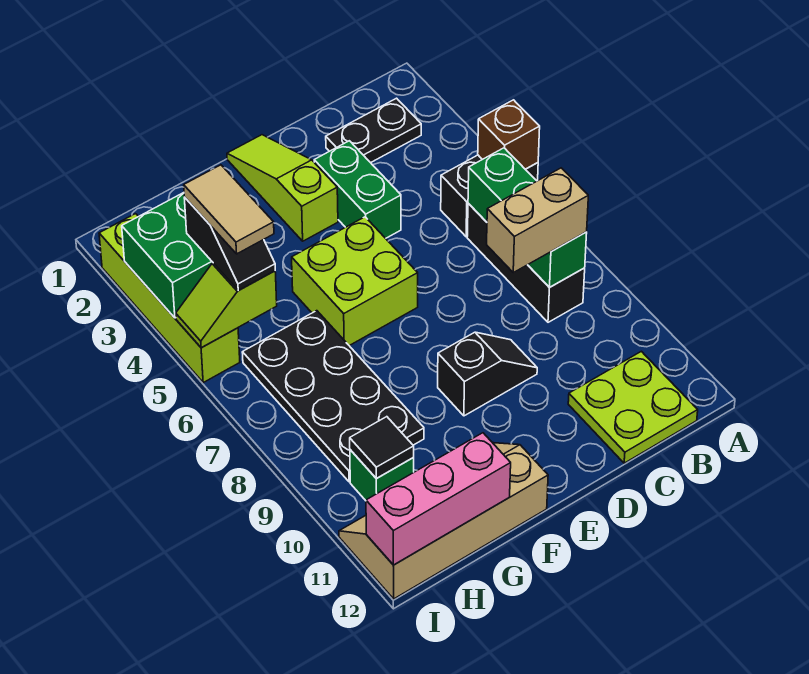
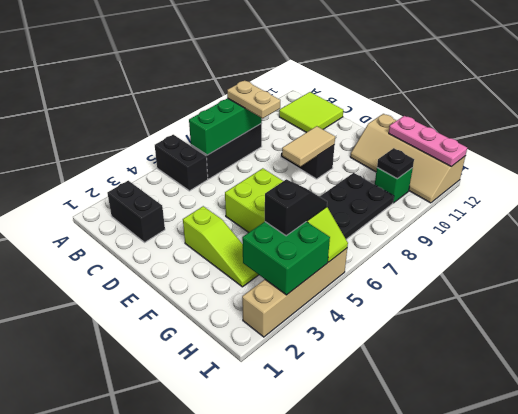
brown 1x1 brick [478,100,540,169] -> none
black 1x2 plate [326,98,421,163] -> black 1x2 brick [107,181,165,242]
tan 1x2 brick [487,168,588,272] -> tan 1x2 plate [227,80,280,118]
lime 2x2 plate [568,351,698,463] -> lime 2x2 tile [279,92,343,133]
green 1x2 brick [314,141,401,238] -> none
lime 1x3 slope [227,135,338,241] -> lime 1x3 slope turned to [183,206,258,287]
pink 1x3 brick [366,433,511,565] -> pink 1x3 plate [389,116,467,167]
tan 1x2 tile [184,165,274,254] -> tan 1x2 tile moved to [282,126,335,167]
black 1x1 tile [350,417,414,479] -> black 1x1 plate [377,148,414,179]
lime 1x4 brick [99,214,240,382] -> tan 1x4 brick [242,248,347,337]

